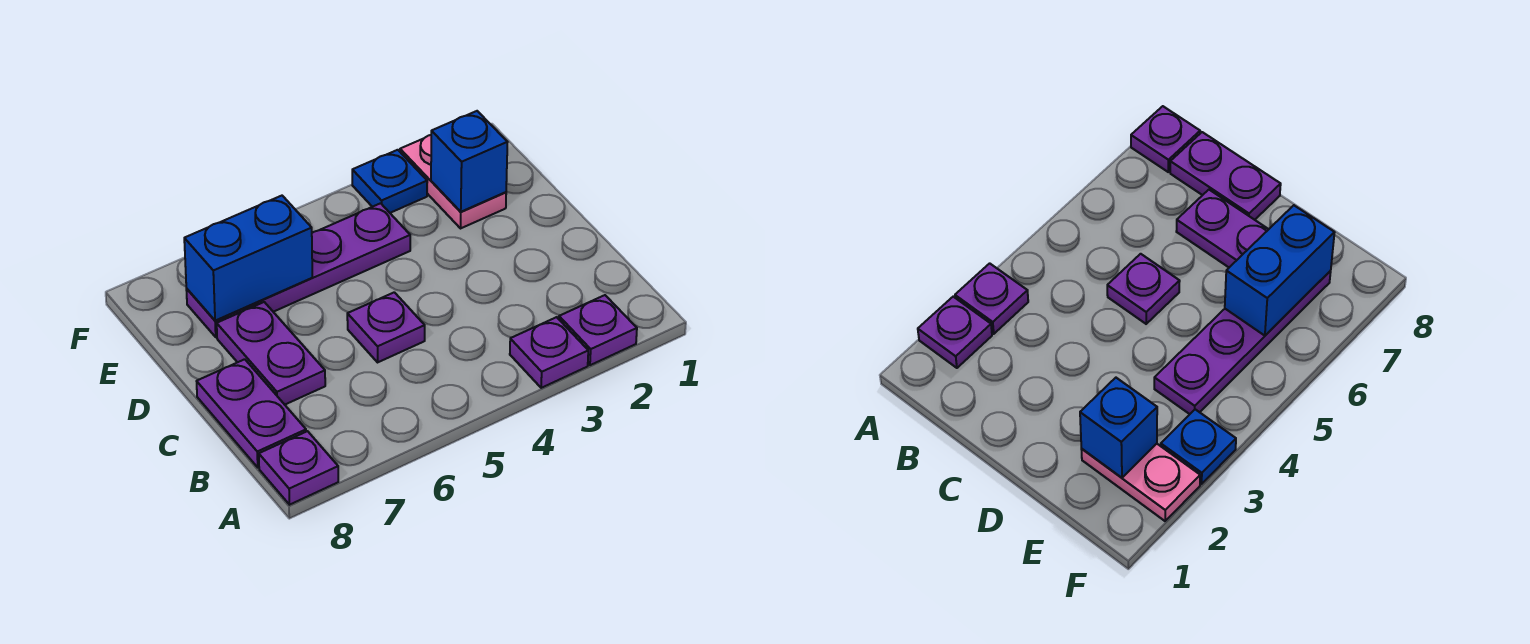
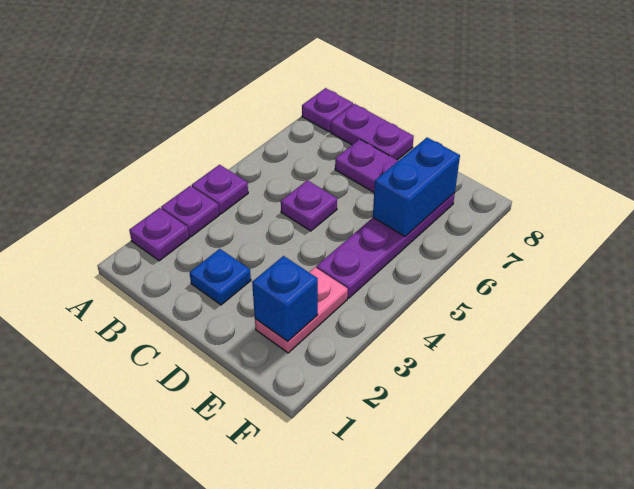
none -> purple 1x1 plate [192,165,248,214]
pink 1x2 plate [400,135,506,228] -> pink 1x2 plate turned to [255,267,348,353]
blue 1x1 plate [352,150,427,213] -> blue 1x1 plate moved to [190,249,251,305]

